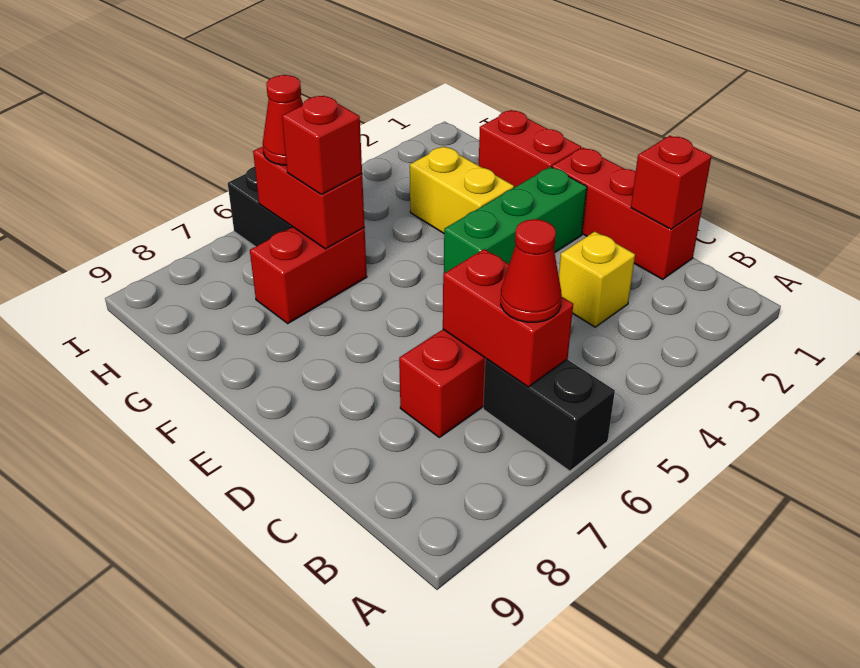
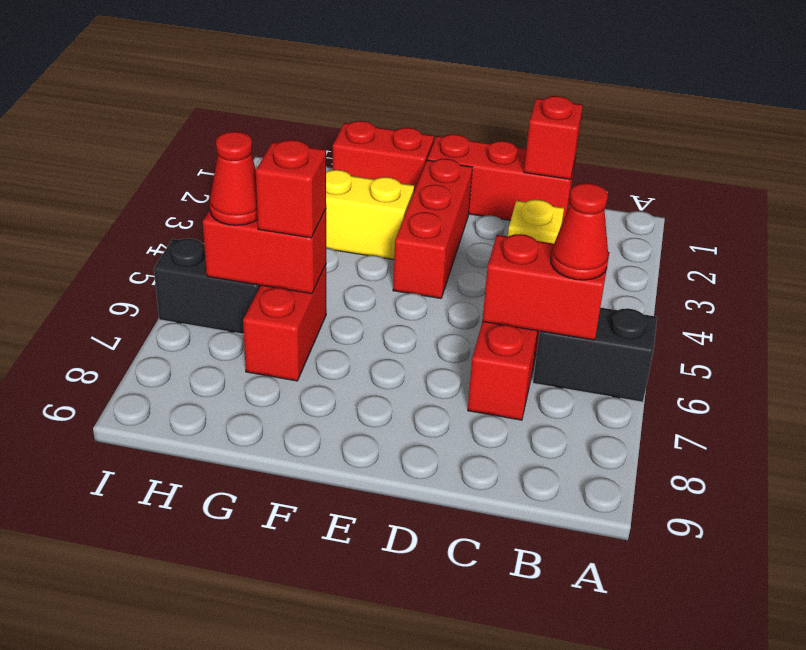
green 1x3 brick [444,167,587,273] -> red 1x3 brick [393,159,472,298]

